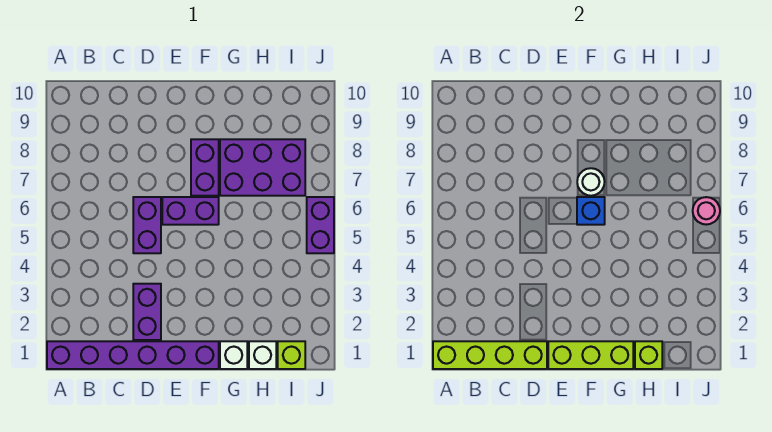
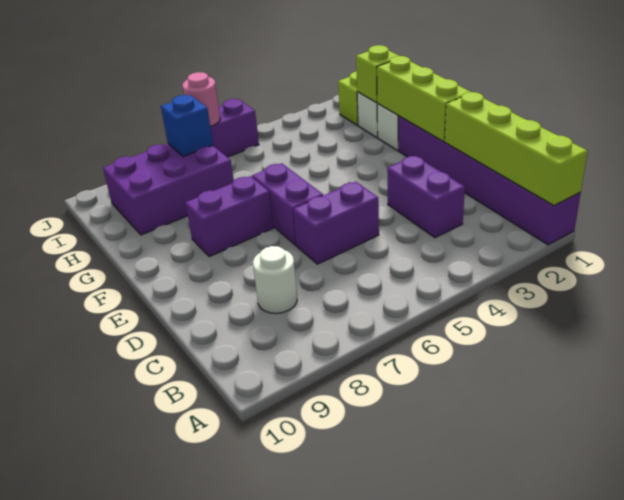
purple 1x2 brick [133,284,161,340] -> purple 1x2 brick turned to [387,156,465,238]
blue 1x1 brick [577,197,605,225] -> blue 1x1 brick moved to [161,95,213,157]
white 1x1 round brick [577,168,605,196] -> white 1x1 round brick moved to [253,246,297,313]
purple 2x3 brick [220,139,305,196] -> purple 2x3 brick turned to [103,144,234,235]

